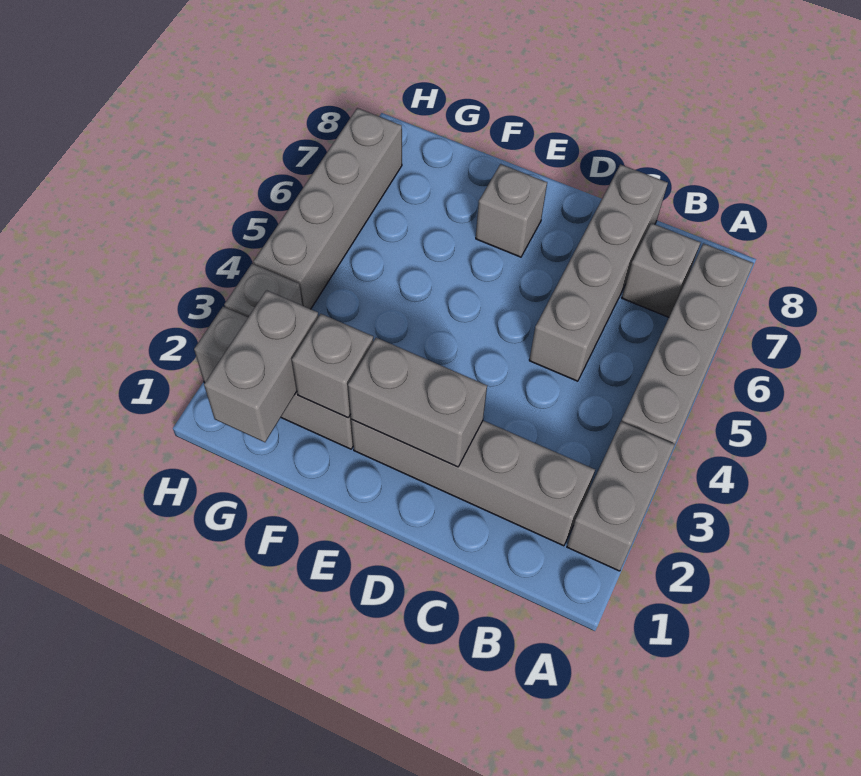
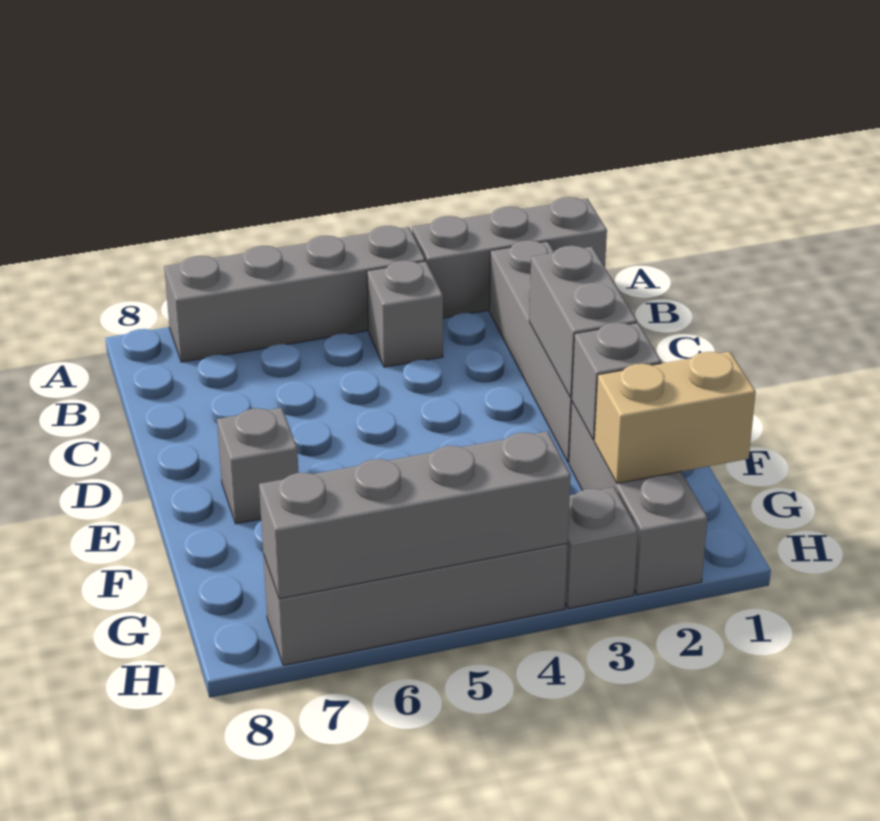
grey 1x2 brick [567,422,675,571] -> grey 1x3 brick [412,197,607,318]
grey 1x1 brick [622,223,701,317] -> grey 1x1 brick moved to [367,260,443,367]
grey 1x4 brick [529,164,668,381] -> grey 1x4 brick moved to [259,431,571,599]
grey 1x2 brick [204,290,318,442] -> tan 1x2 brick [594,352,756,483]

